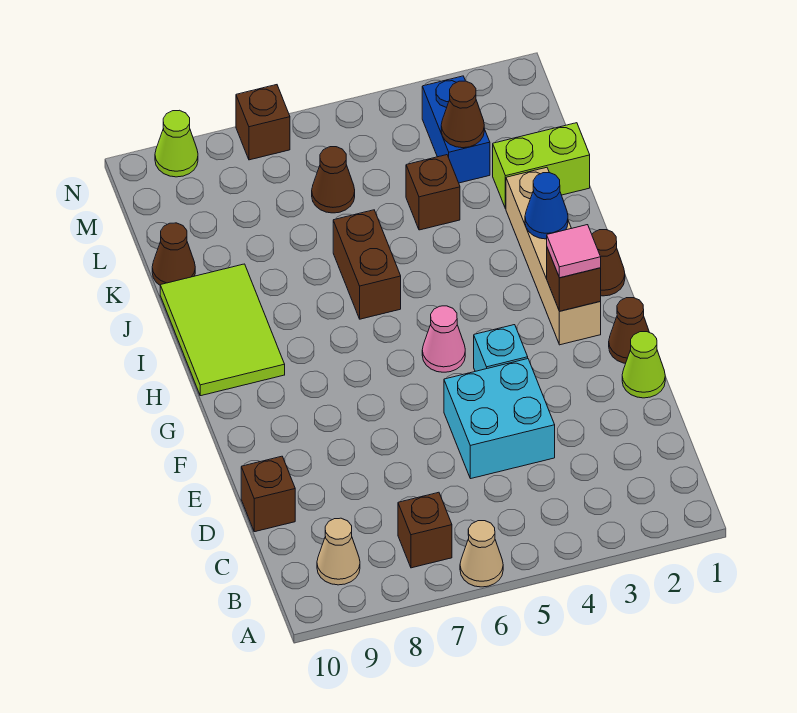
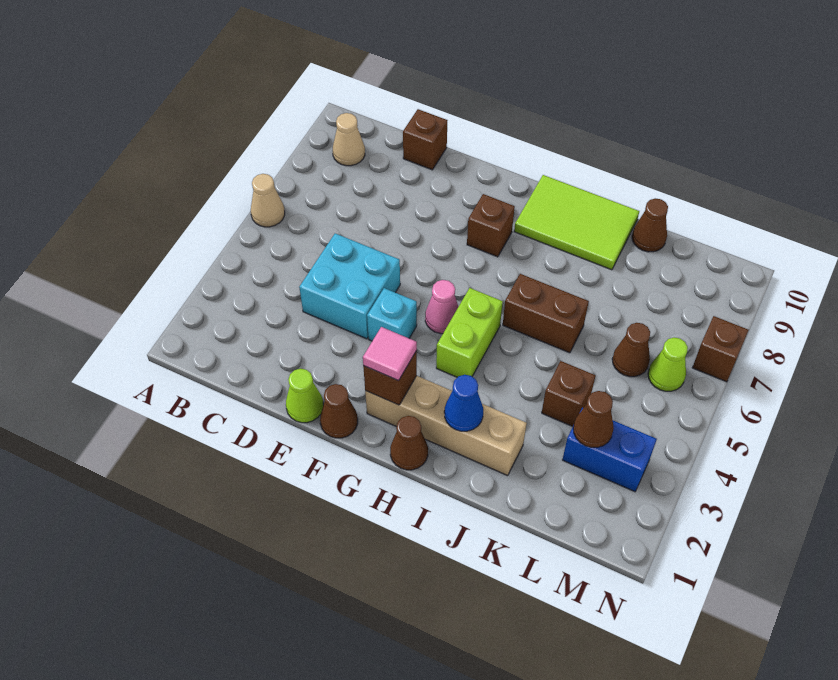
brown 1x1 brick [398,492,452,568] -> brown 1x1 brick moved to [467,194,515,257]
lime 1x2 brick [493,123,590,209] -> lime 1x2 brick moved to [436,288,503,377]
lime 1x1 cone [155,110,198,177] -> lime 1x1 cone moved to [648,338,688,391]

